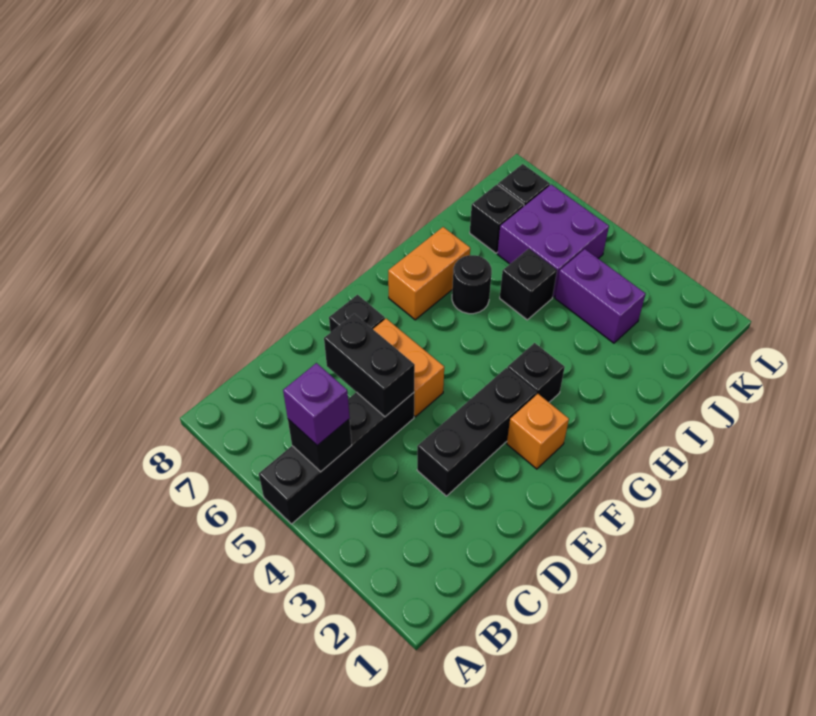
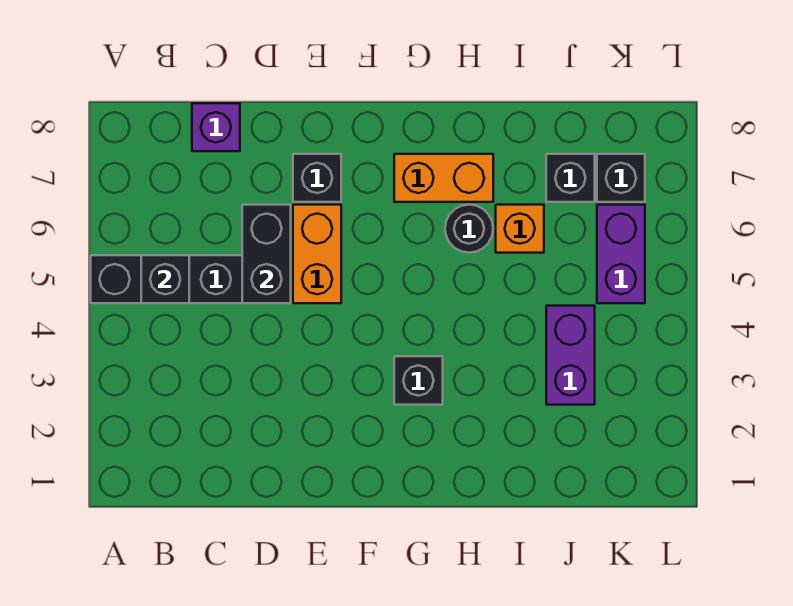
purple 1x1 brick [283,363,350,446] -> purple 1x1 brick moved to [192,103,240,151]
black 1x3 brick [417,368,536,496] -> none
orange 1x1 brick [507,394,569,469] -> orange 1x1 brick moved to [496,205,544,253]
black 1x1 brick [500,249,557,320] -> none
purple 2x2 brick [497,184,609,297] -> purple 1x2 brick [597,205,645,303]

